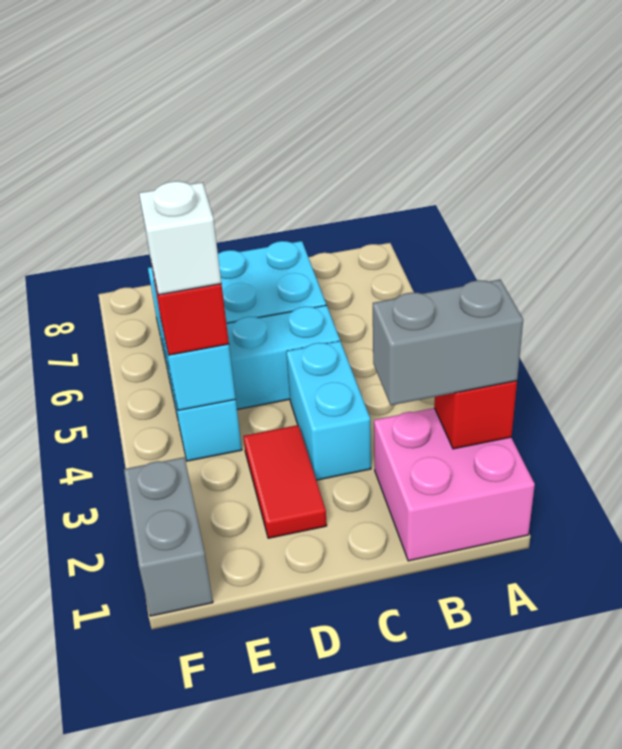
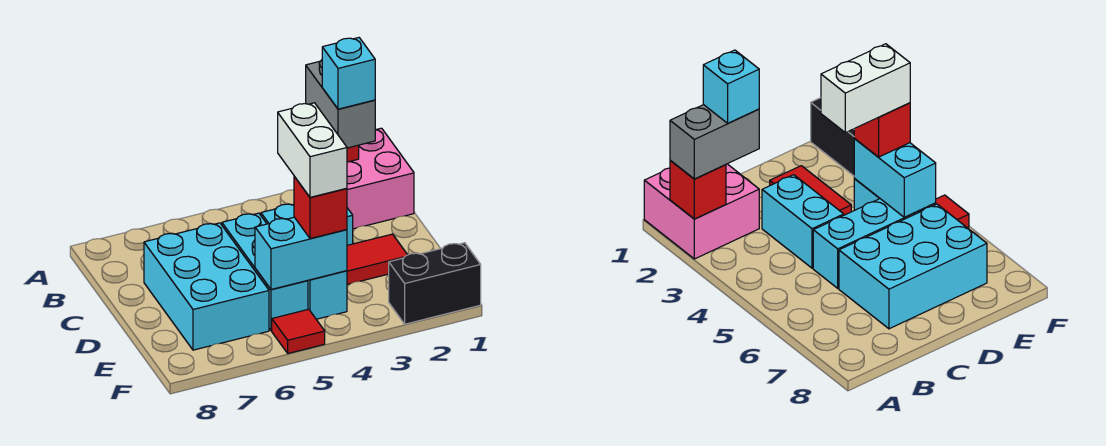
none -> cyan 1x1 brick [322,38,375,109]
white 1x1 brick [139,181,221,295] -> white 1x2 brick [278,103,347,197]
grey 1x2 brick [124,457,213,616] -> black 1x2 brick [388,243,481,324]
none -> red 1x1 tile [272,309,325,353]

